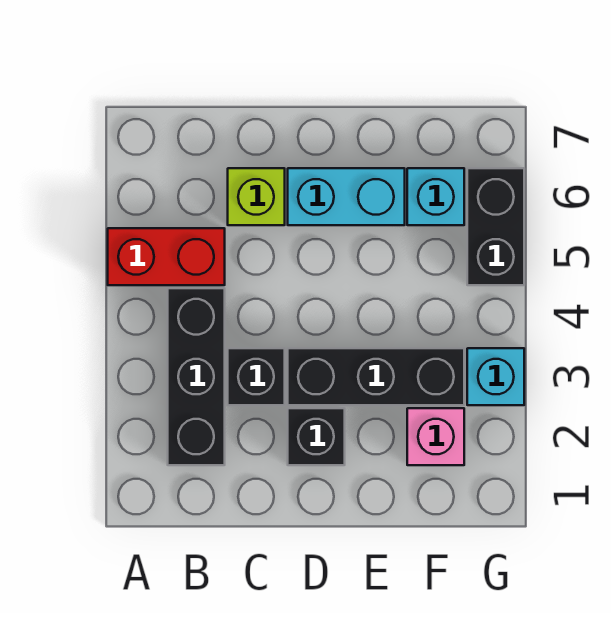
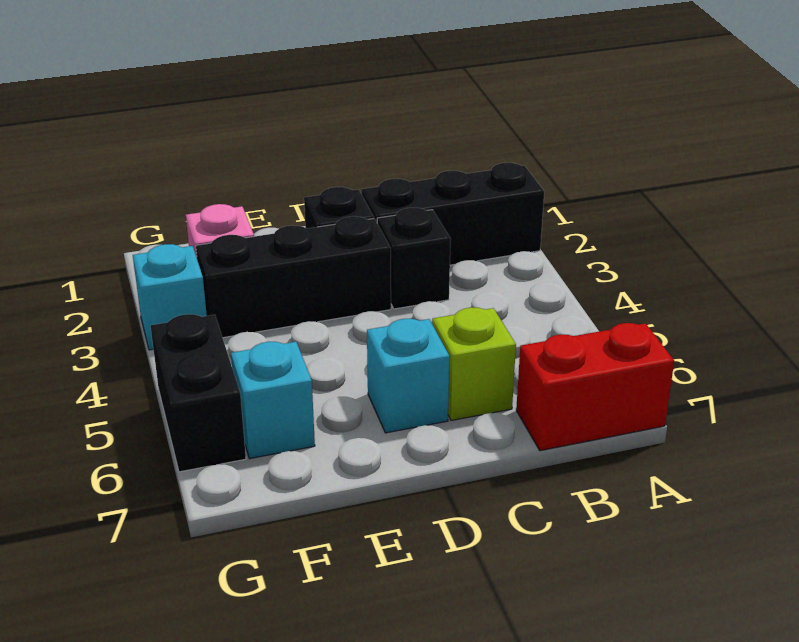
red 1x2 brick [108,228,225,285] -> red 1x2 brick moved to [516,323,674,451]
black 1x3 brick [168,288,225,465] -> black 1x3 brick turned to [361,163,544,265]
cyan 1x2 brick [288,168,405,225] -> cyan 1x1 brick [367,319,450,433]

